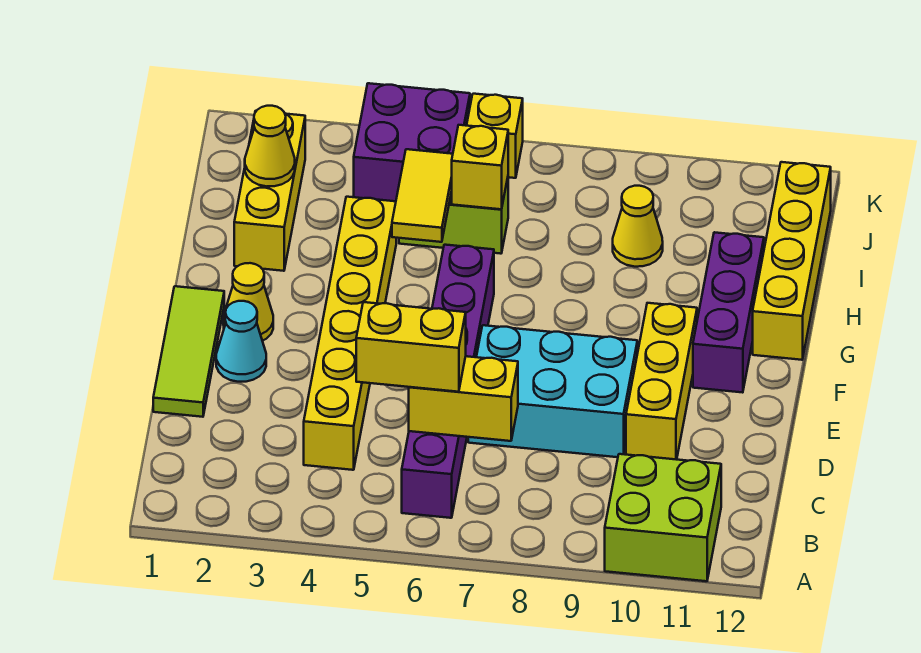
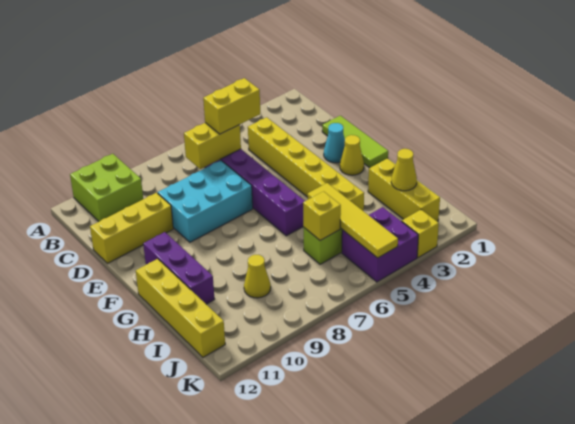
yellow 1x3 brick [626,303,697,460] -> yellow 1x3 brick turned to [90,193,173,263]
yellow 1x2 tile [392,149,453,242] -> yellow 1x4 tile [307,183,398,258]
yellow 1x1 brick [467,94,523,178] -> yellow 1x1 brick moved to [402,210,439,258]

